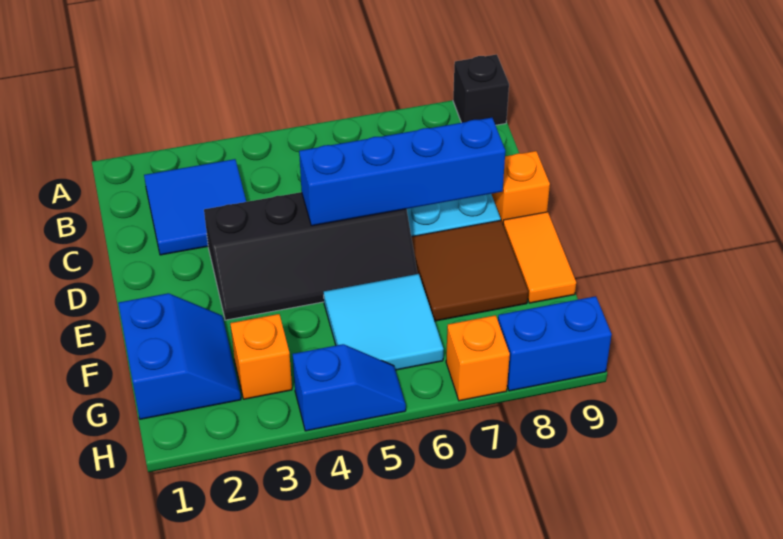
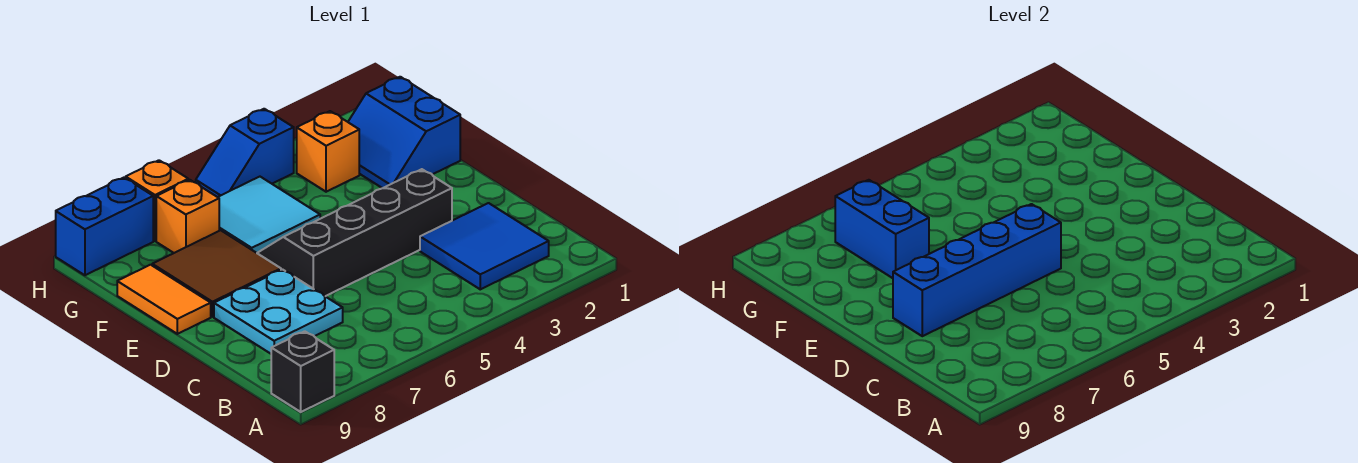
orange 1x1 brick [492,151,550,223] -> orange 1x1 brick moved to [156,180,219,253]
none -> blue 1x2 brick [835,180,929,278]

